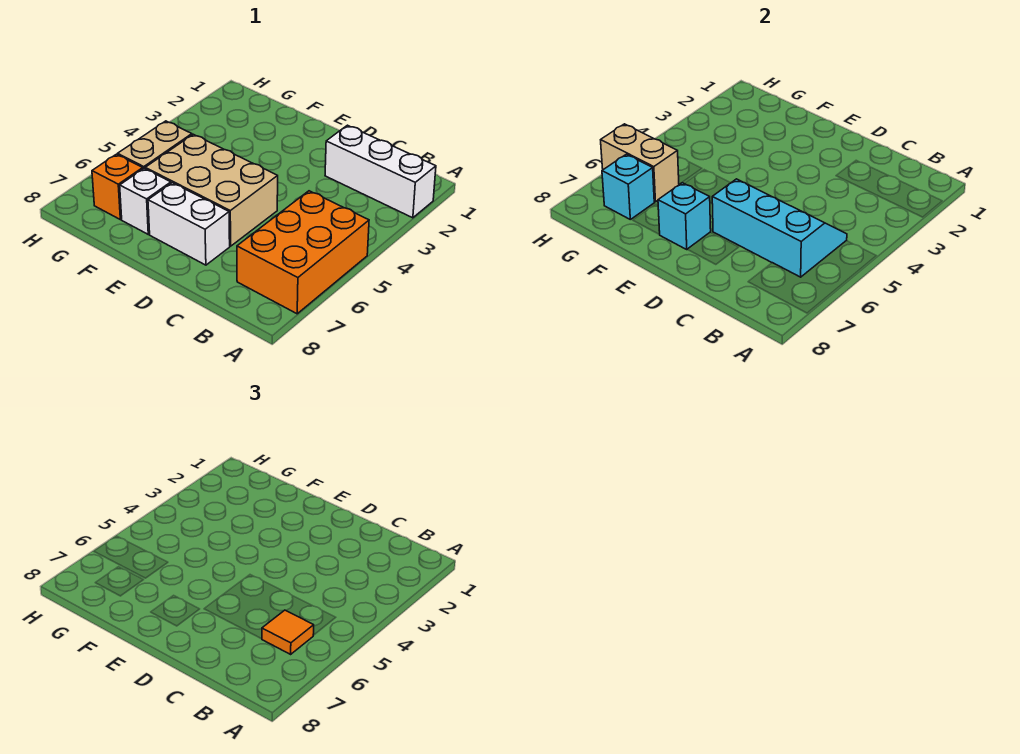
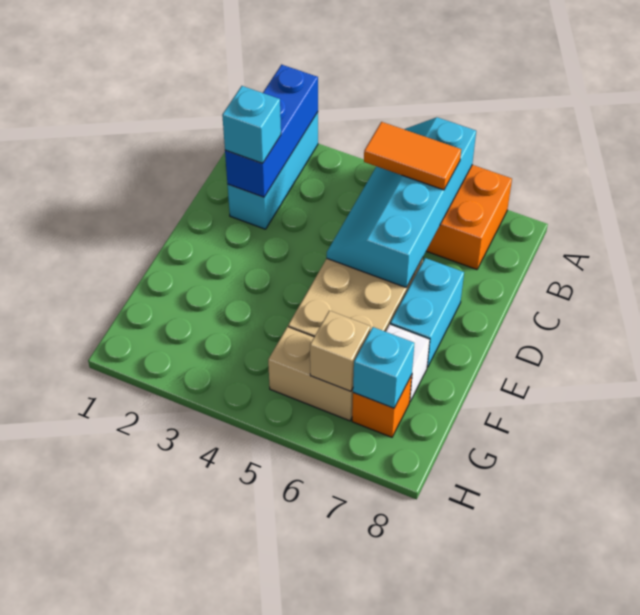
white 1x3 brick [325,125,436,218] -> cyan 1x3 brick [228,112,318,229]
none -> blue 1x3 brick [225,65,318,197]
cyan 2x3 slope [712,179,847,277] -> cyan 2x4 slope [327,117,476,287]
orange 1x1 tile [262,610,314,654] -> orange 1x2 tile [364,122,461,190]
white 1x2 brick [148,183,230,265] -> cyan 1x2 brick [390,258,464,367]
cyan 1x1 brick [658,183,711,250] -> cyan 1x1 brick moved to [222,86,281,163]
tan 1x2 brick [601,124,679,202] -> tan 1x1 brick [310,311,370,391]

